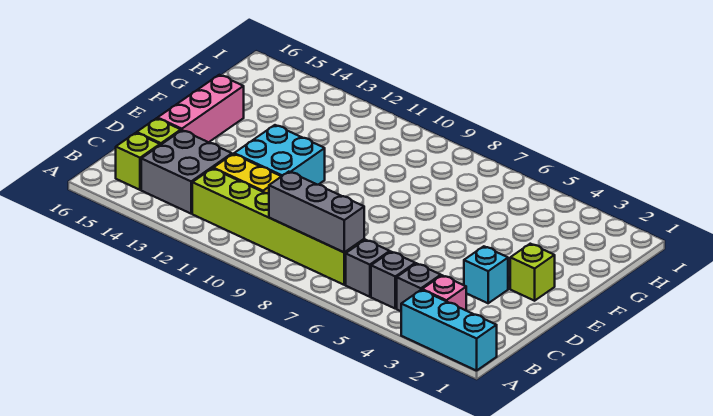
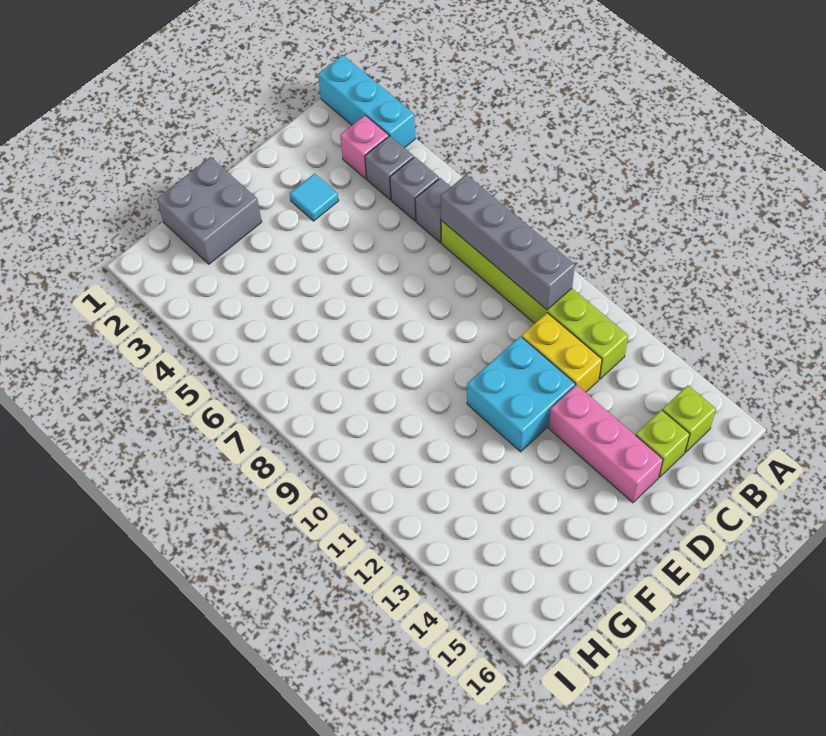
grey 1x3 brick [269,172,364,252] -> grey 1x4 brick [441,175,575,310]
grey 2x2 brick [141,130,232,214] -> grey 2x2 brick moved to [157,157,262,264]
cyan 1x1 brick [464,246,508,303] -> cyan 1x1 tile [290,173,339,221]
pink 1x3 brick [158,75,244,142] -> pink 1x3 brick turned to [549,385,663,503]
lime 1x1 brick [510,244,555,301] -> none

